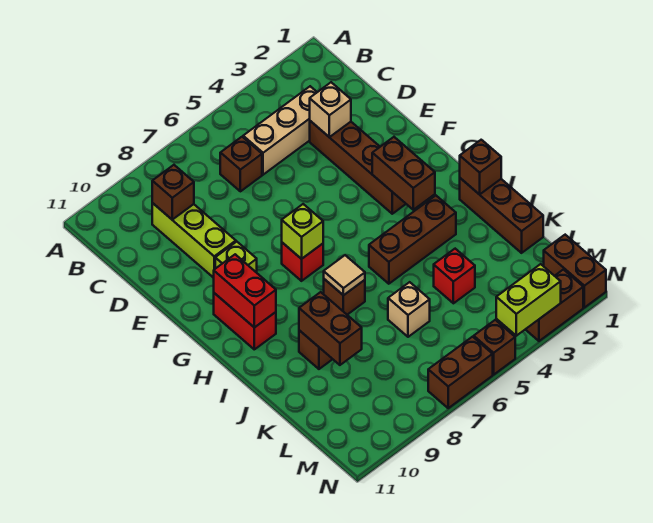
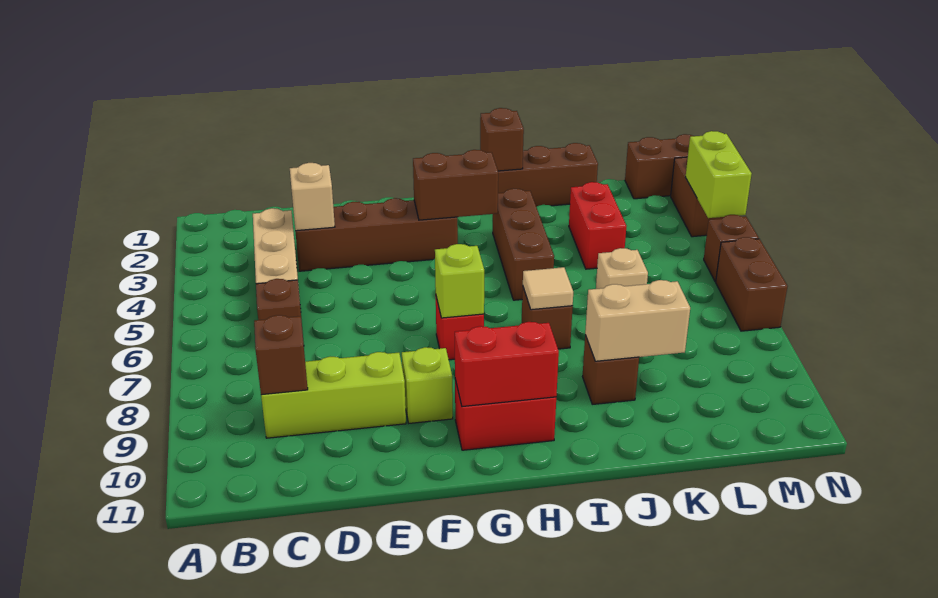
brown 1x2 brick [299,292,362,365] -> tan 1x2 brick [585,280,690,361]
red 1x1 brick [434,249,475,303] -> red 1x2 brick [569,182,626,269]

